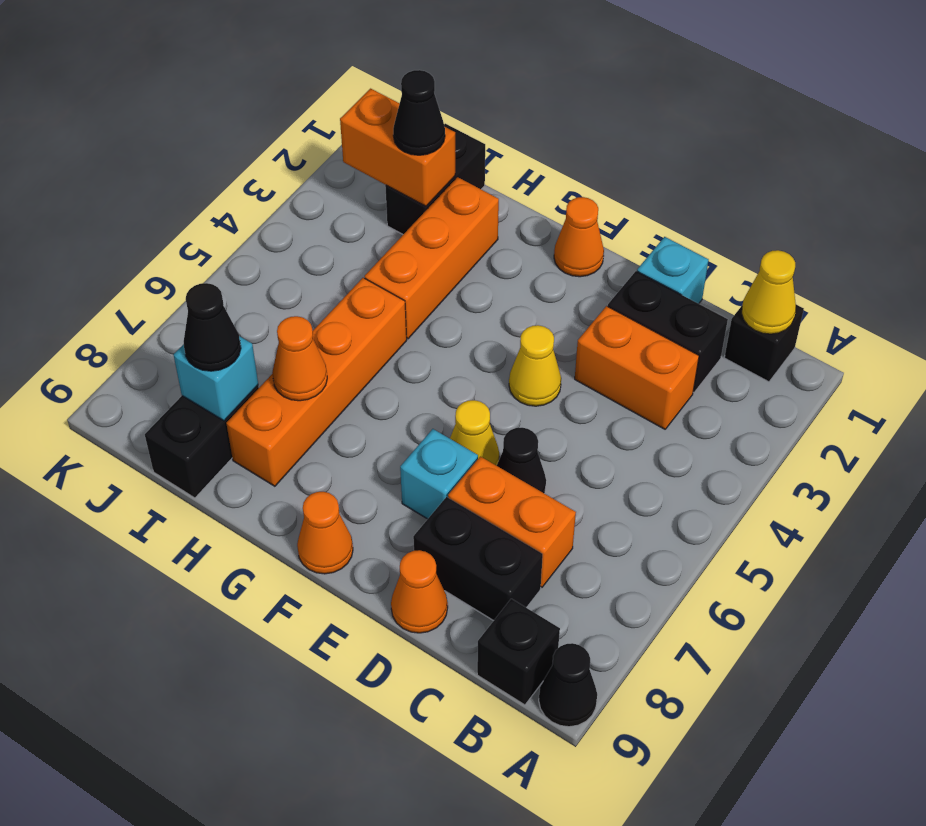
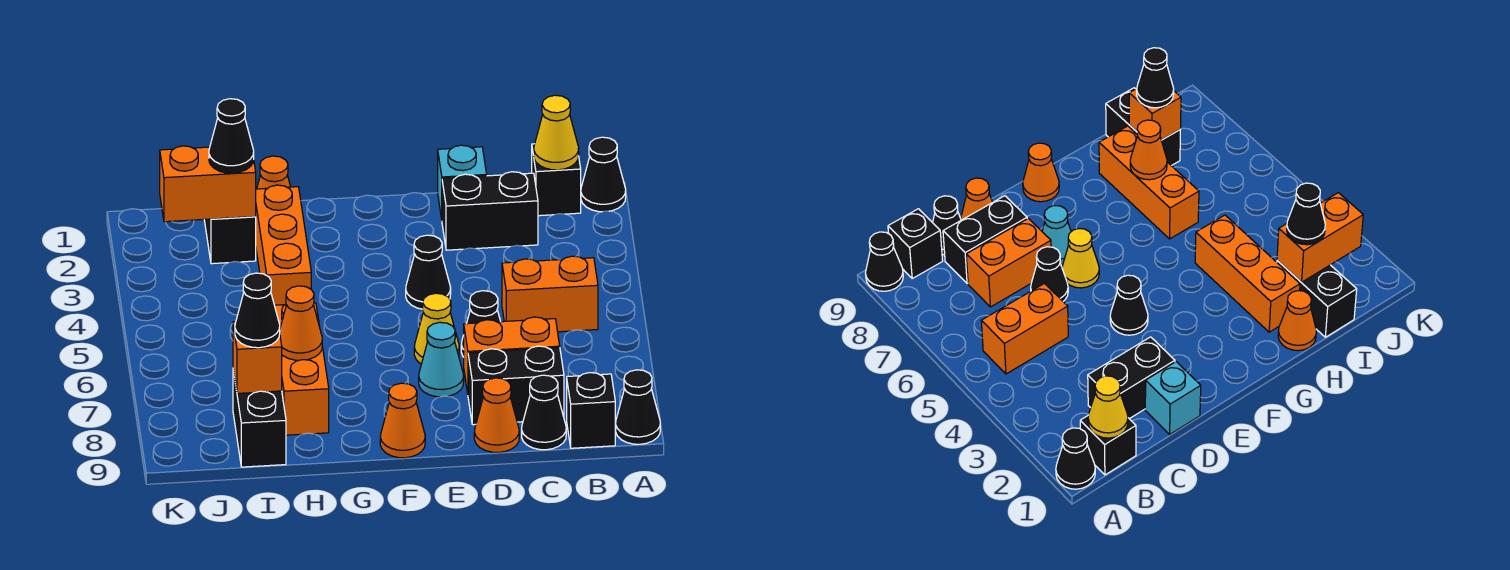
none -> black 1x1 cone [581,137,626,212]
orange 1x2 brick [575,306,699,429] -> orange 1x2 brick moved to [502,256,598,332]
none -> black 1x1 cone [522,375,566,450]
yellow 1x1 cone [509,325,561,406] -> black 1x1 cone [406,235,451,309]
cyan 1x1 brick [400,429,478,519] -> cyan 1x1 cone [419,322,464,397]
orange 1x1 cone [554,197,604,277] -> orange 1x1 cone moved to [257,156,291,189]
orange 1x4 brick [226,278,407,486] -> orange 1x3 brick [275,303,329,435]
cyan 1x1 brick [174,336,258,421] -> orange 1x1 brick [233,322,282,393]

